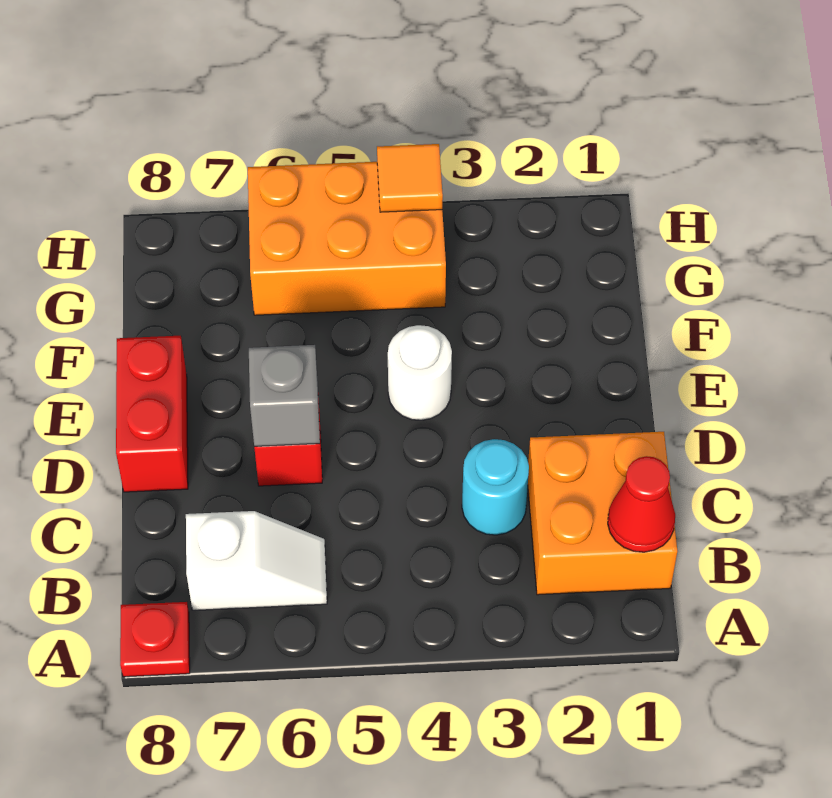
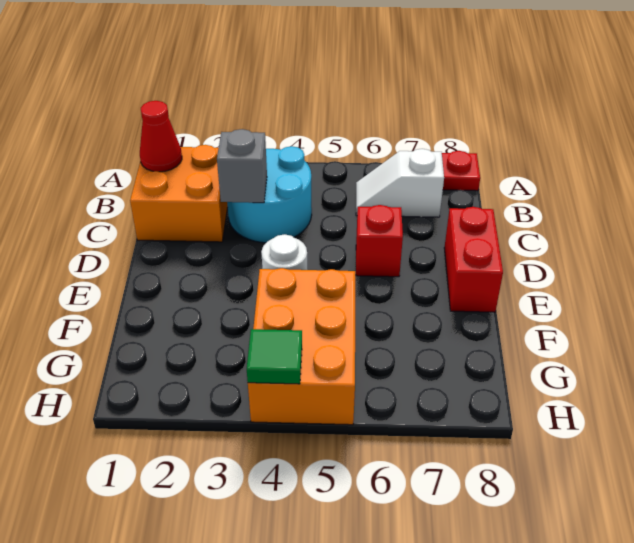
cyan 1x1 round brick [462,439,529,535] -> cyan 2x2 round brick [227,146,312,243]
grey 1x1 brick [249,345,320,447] -> grey 1x1 brick moved to [217,129,267,203]
orange 2x3 brick [248,162,446,315] -> orange 2x3 brick turned to [248,268,355,425]
orange 1x1 tile [377,144,443,212] -> green 1x1 tile [247,329,302,384]

